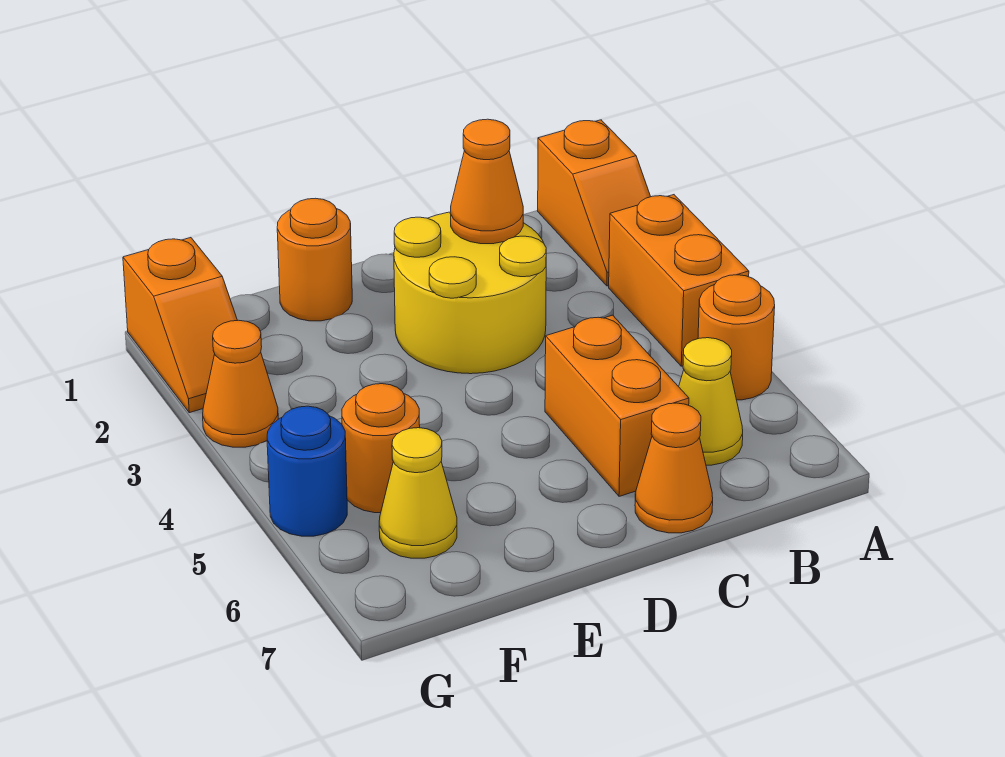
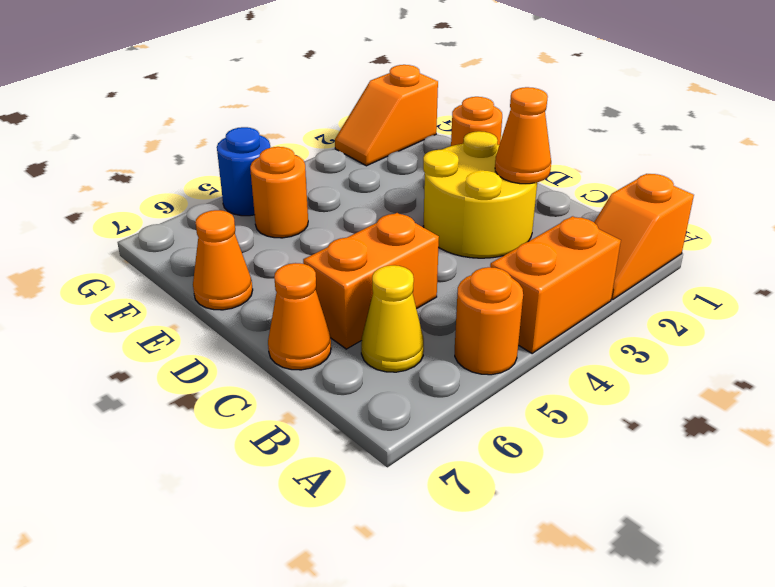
yellow 1x1 cone [379,428,457,558] -> none
orange 1x1 cone [203,320,278,447] -> orange 1x1 cone moved to [193,210,253,310]

